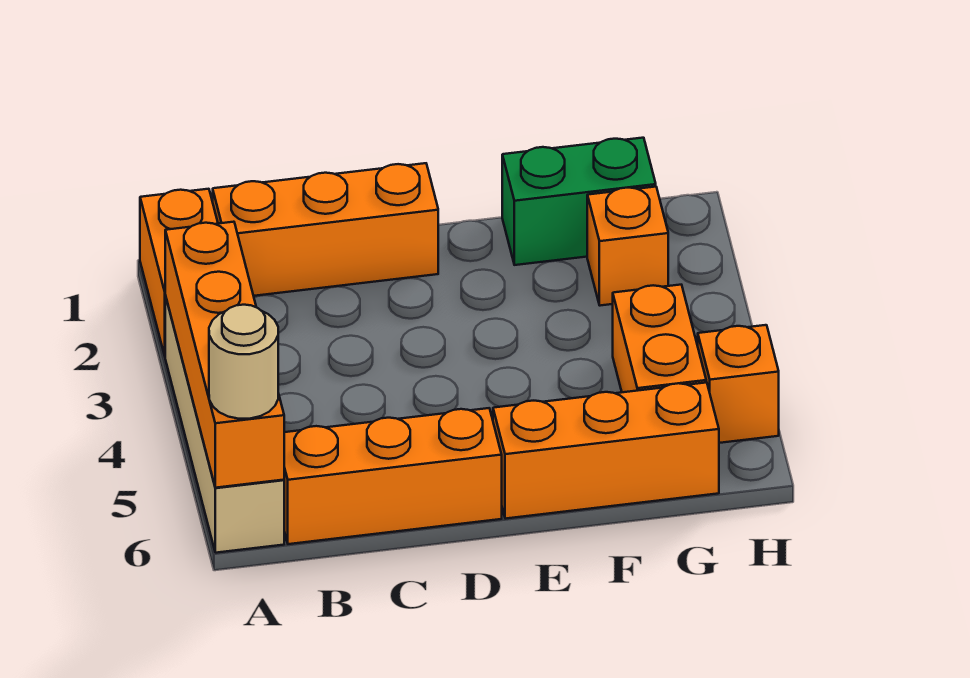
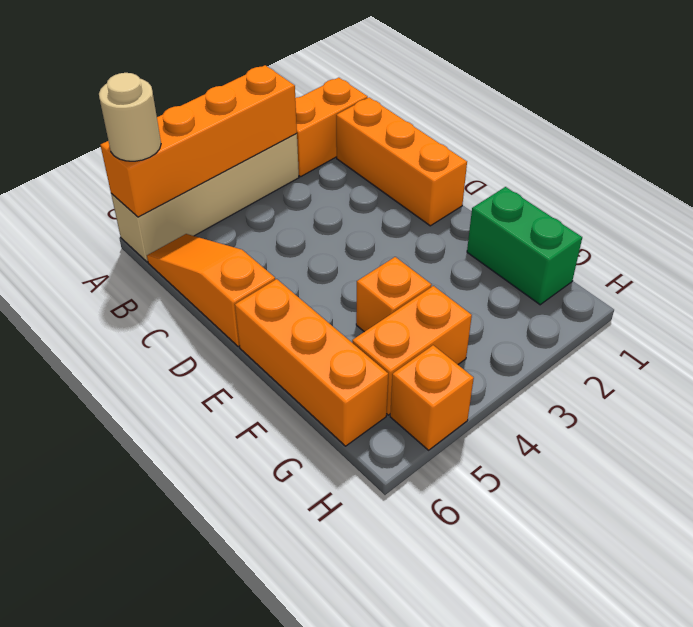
orange 1x3 brick [284,408,502,544] -> orange 1x3 slope [147,234,275,347]
orange 1x1 brick [587,187,668,306] -> orange 1x1 brick moved to [356,257,431,332]

